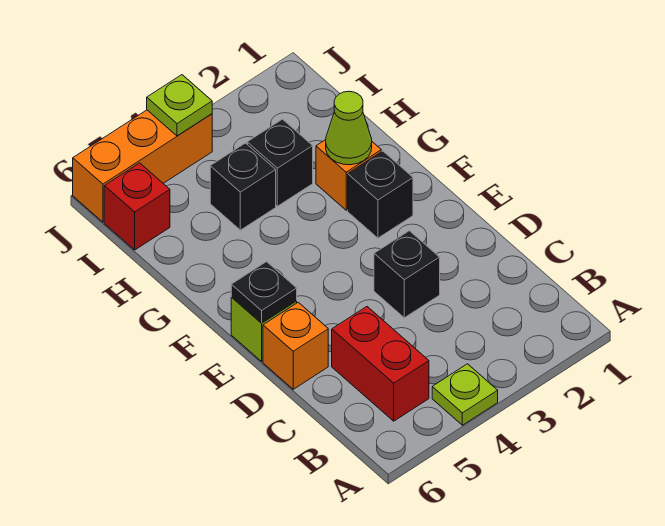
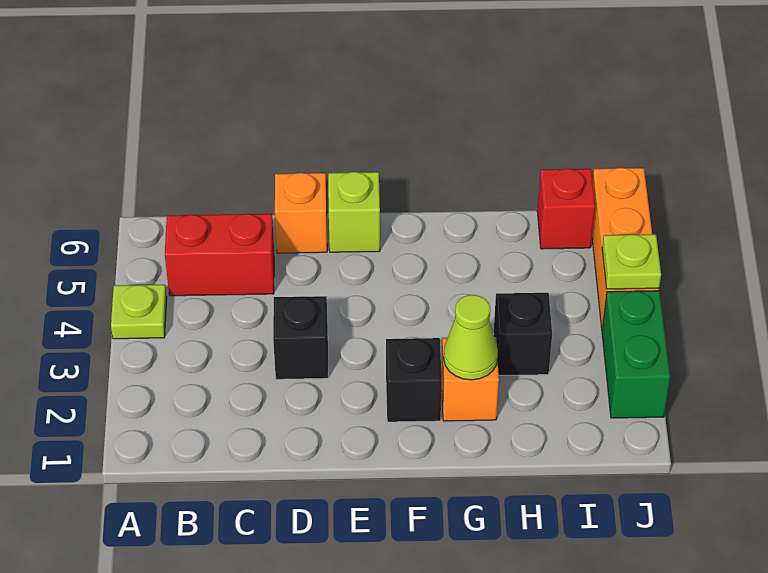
black 1x1 plate [231,262,297,323] -> none
black 1x1 brick [210,143,276,230] -> none
none -> green 1x2 brick [602,291,670,418]

